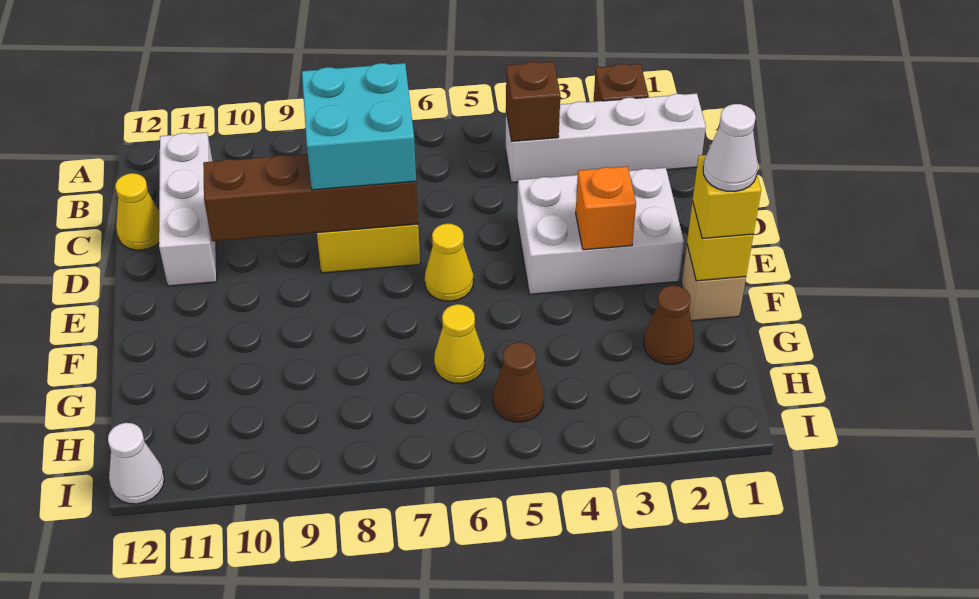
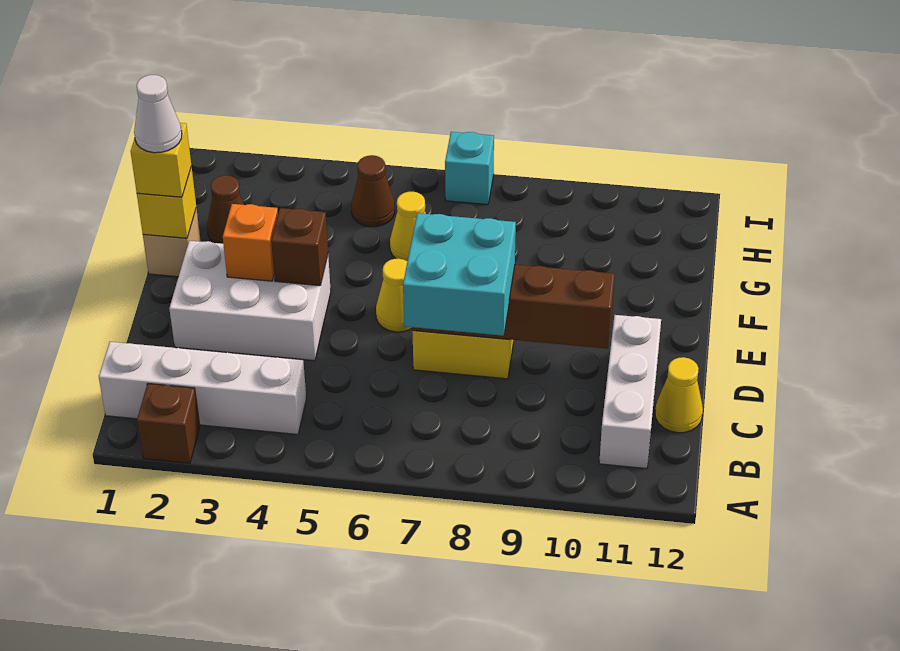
brown 1x1 brick [506,62,560,141] -> brown 1x1 brick moved to [271,208,328,286]
none -> cyan 1x1 brick [445,132,494,205]
white 1x1 cone [108,423,164,504] -> none

